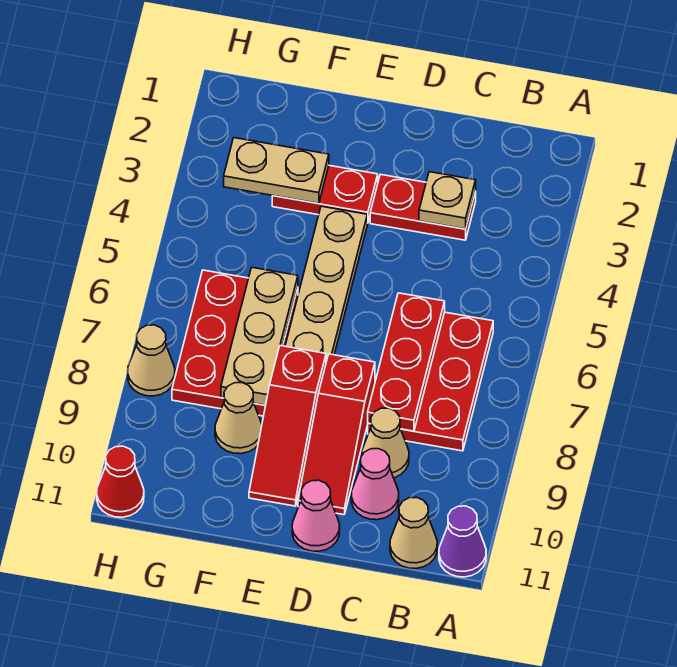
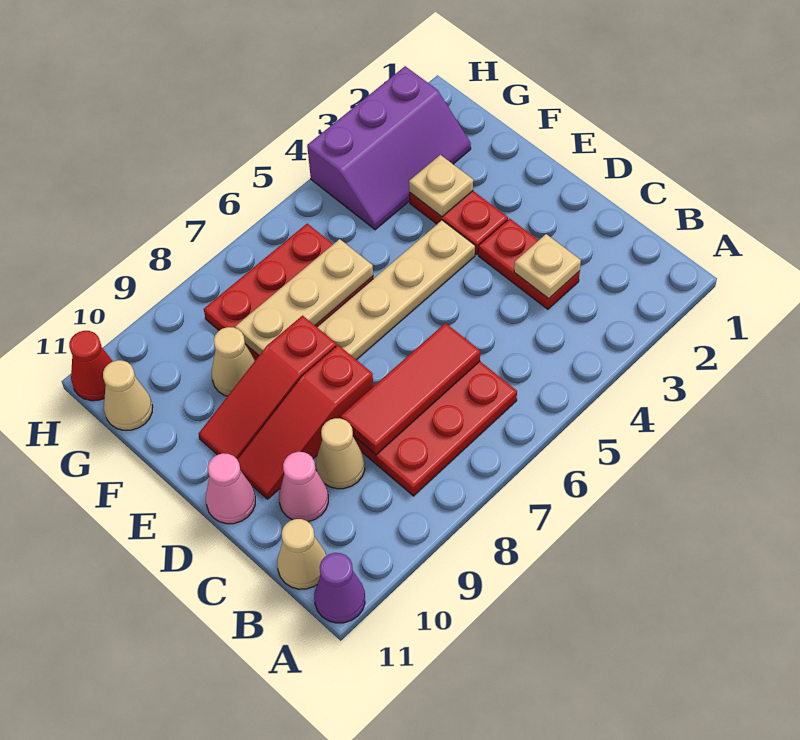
red 1x3 plate [368,293,445,431] -> red 1x3 tile [341,323,480,455]
tan 1x2 plate [224,138,329,204] -> tan 1x1 plate [409,155,473,217]
none -> purple 2x3 slope [307,66,471,230]
tan 1x1 cone [128,325,175,396] -> tan 1x1 cone moved to [103,360,153,430]

